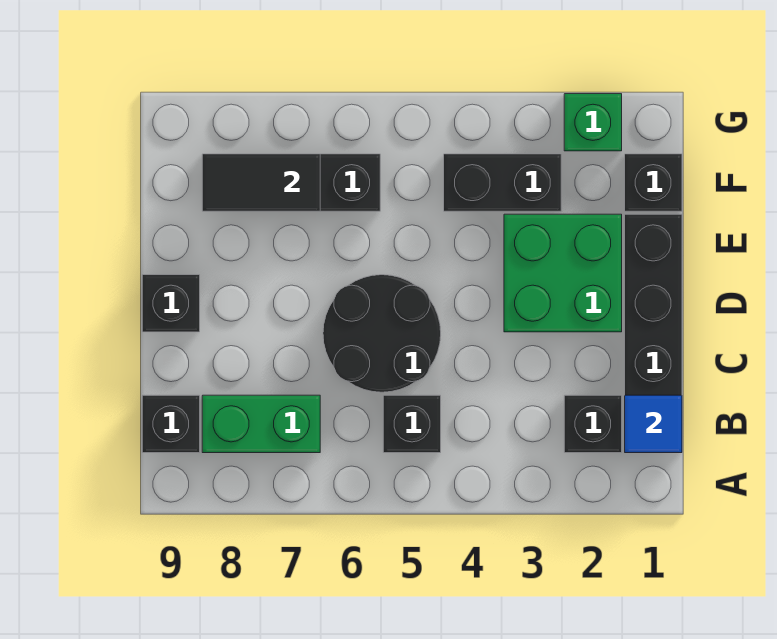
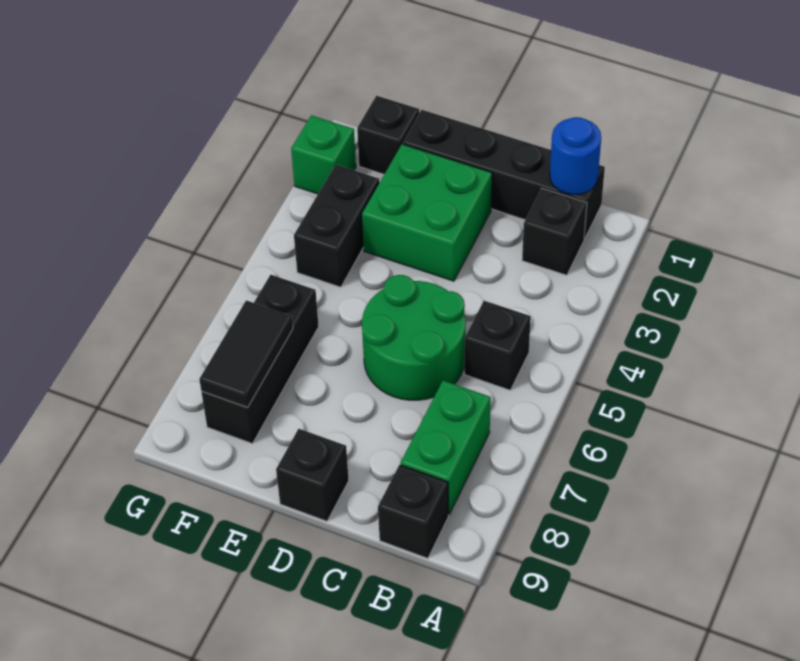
blue 1x1 tile [625,395,682,453] -> blue 1x1 round brick [550,117,601,195]
black 2x2 round brick [323,275,441,392] -> green 2x2 round brick [362,275,466,400]

